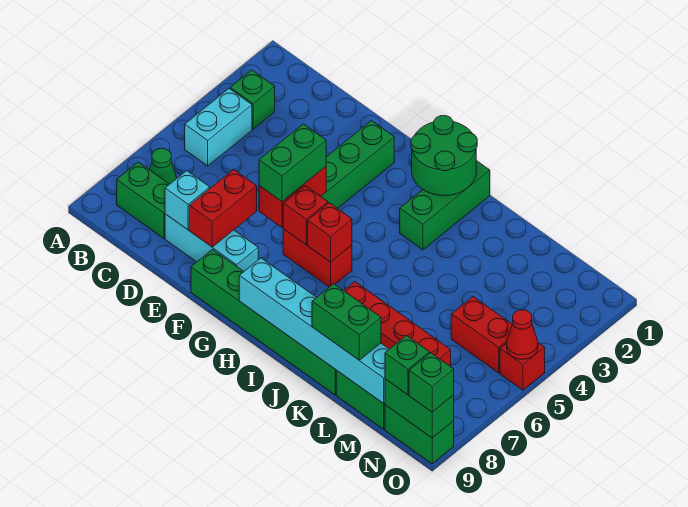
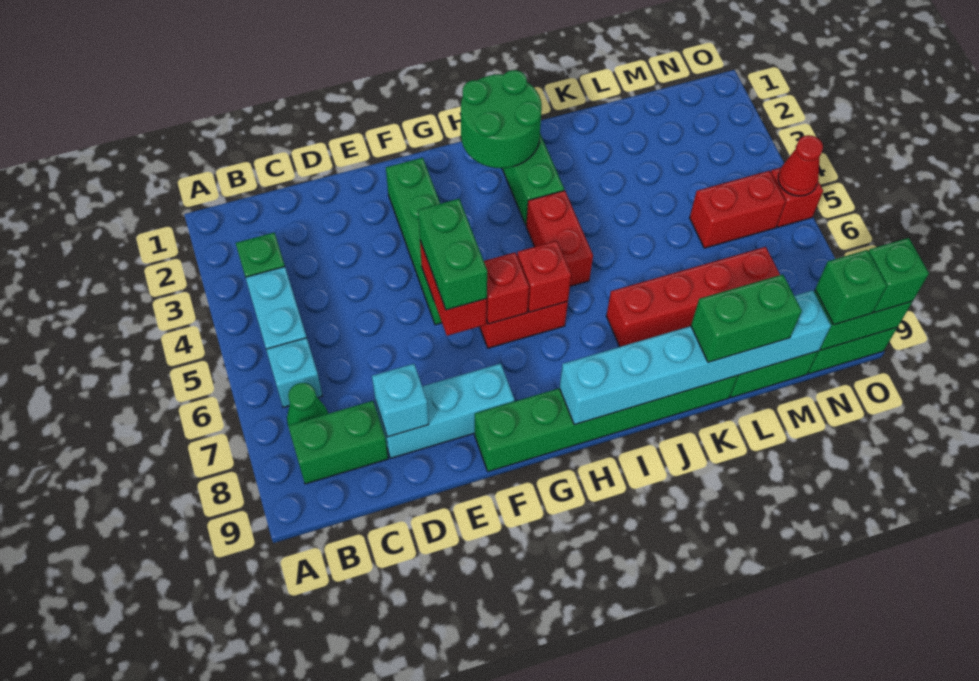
none -> cyan 1x1 brick [266,338,323,408]
red 1x2 brick [189,169,257,247] -> red 1x2 brick moved to [526,191,593,286]

